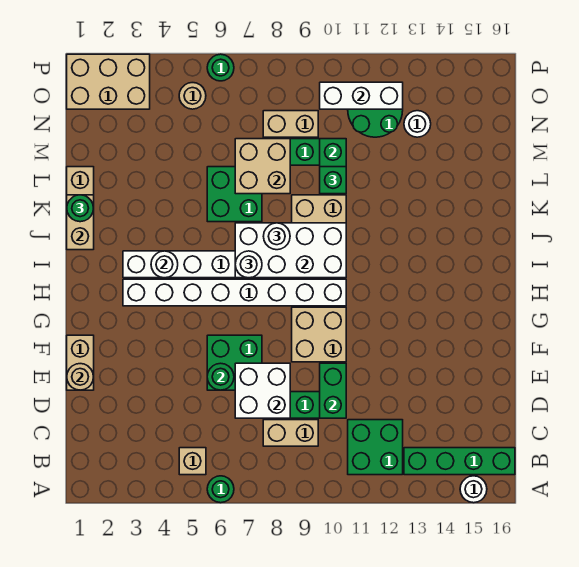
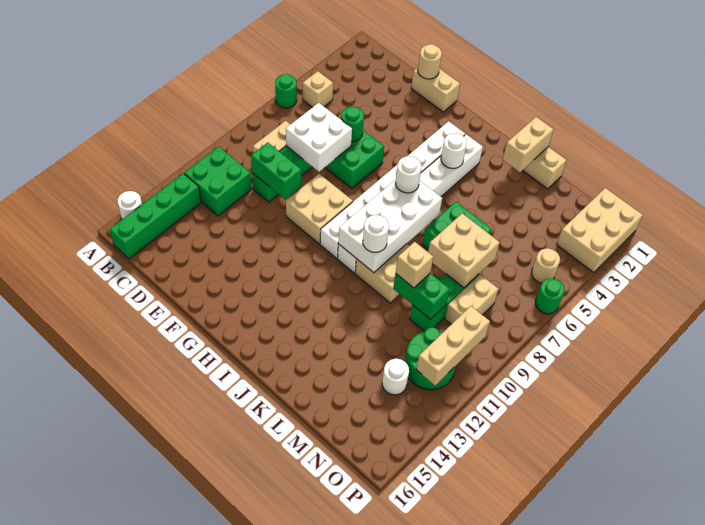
tan 1x2 brick [67,195,94,250] -> tan 1x2 brick turned to [503,117,553,172]
white 1x1 round brick [263,223,290,250] -> white 1x1 round brick moved to [363,215,389,252]
green 1x1 round brick [67,195,94,222] -> none
green 1x1 brick [320,167,346,194] -> tan 1x1 brick [396,242,433,288]
white 1x3 brick [320,82,403,109] -> tan 1x3 brick [416,306,490,385]

